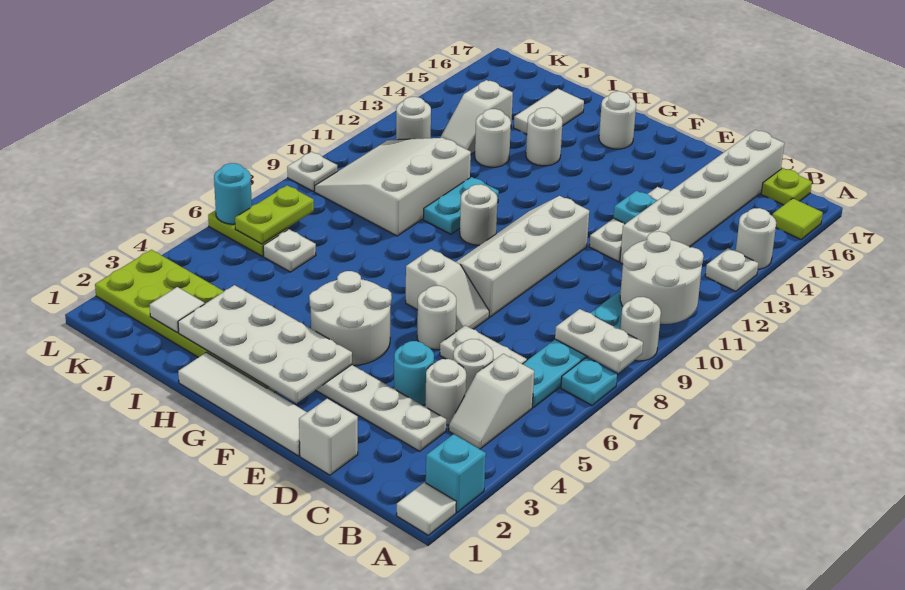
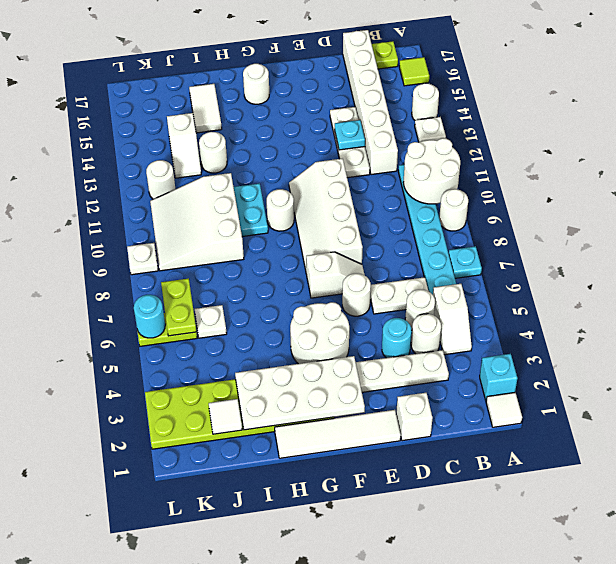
white 1x2 plate [555,309,643,373] -> none
white 1x1 round brick [526,108,563,166] -> none

